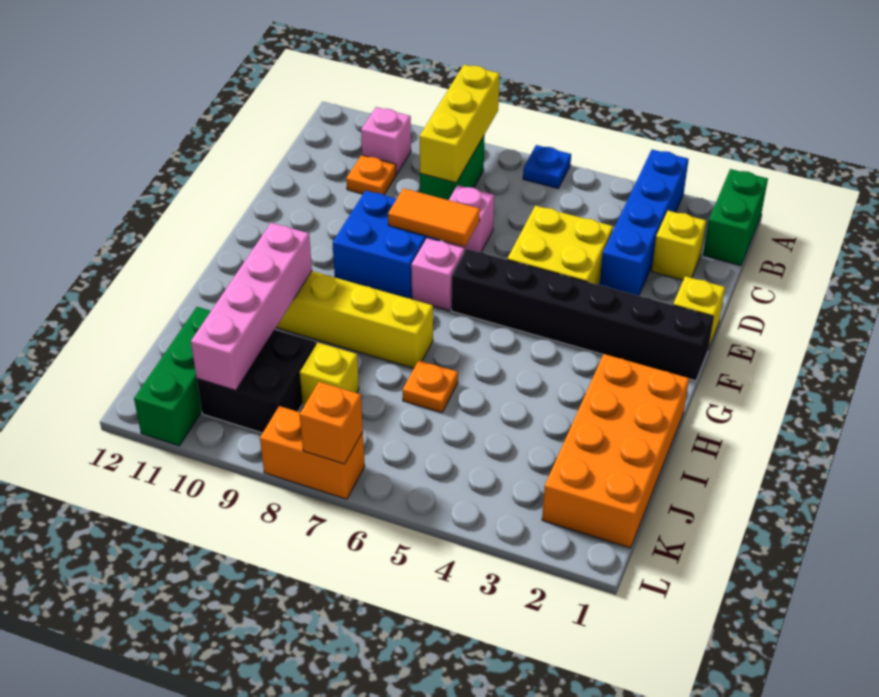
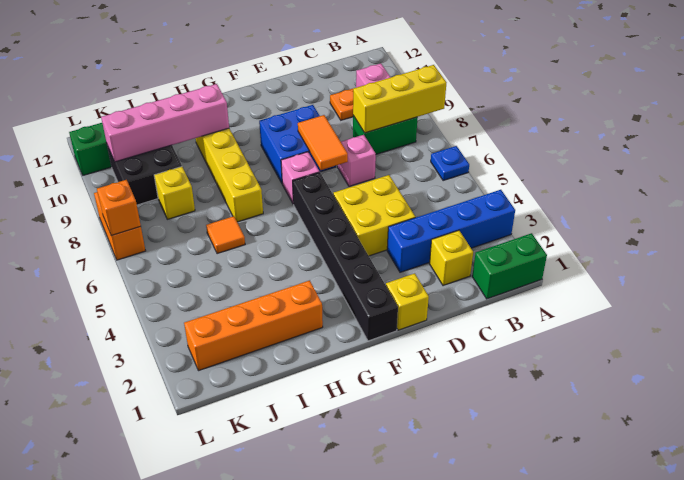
orange 2x4 brick [542,354,689,548] -> orange 1x4 brick [184,280,323,371]
orange 1x1 plate [403,360,458,413] -> orange 1x1 tile [206,216,245,254]

